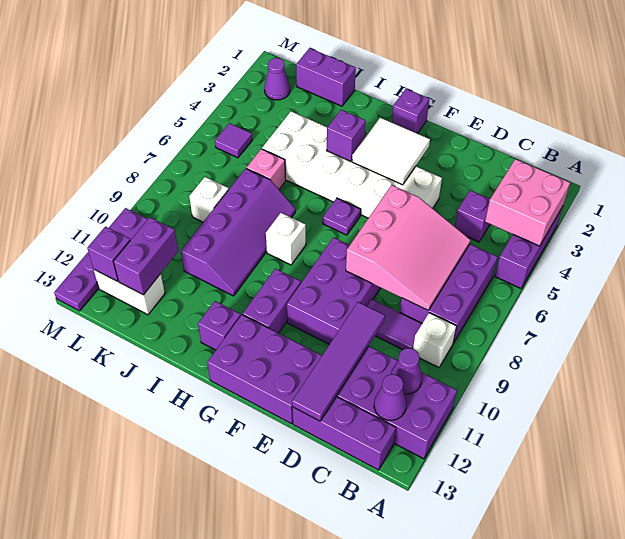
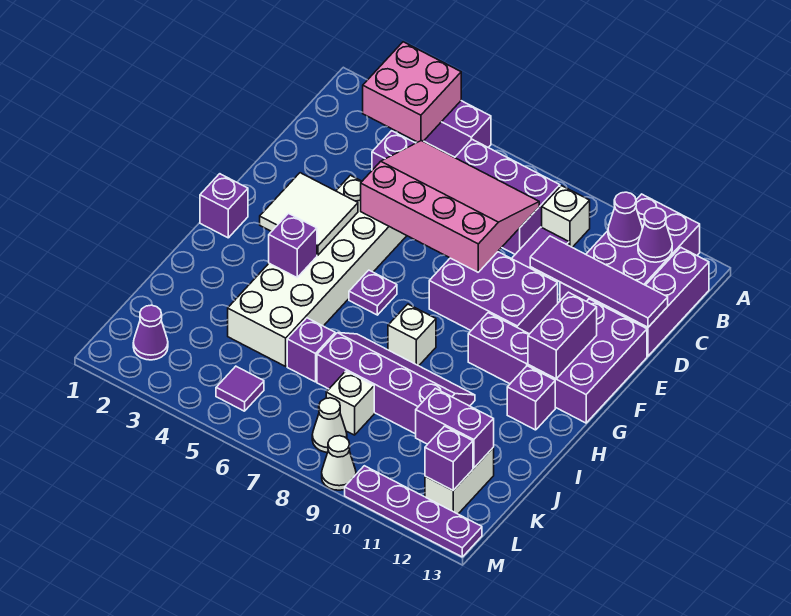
pink 3x3 slope [346,185,470,310] -> pink 3x4 slope [361,141,539,272]
purple 1x2 brick [296,48,356,106] -> purple 1x2 brick moved to [528,292,597,379]
pink 1x1 brick [247,149,286,189] -> purple 1x1 brick [287,318,335,382]
none -> white 1x1 cone [312,398,347,452]
none -> white 1x1 cone [322,436,356,490]

